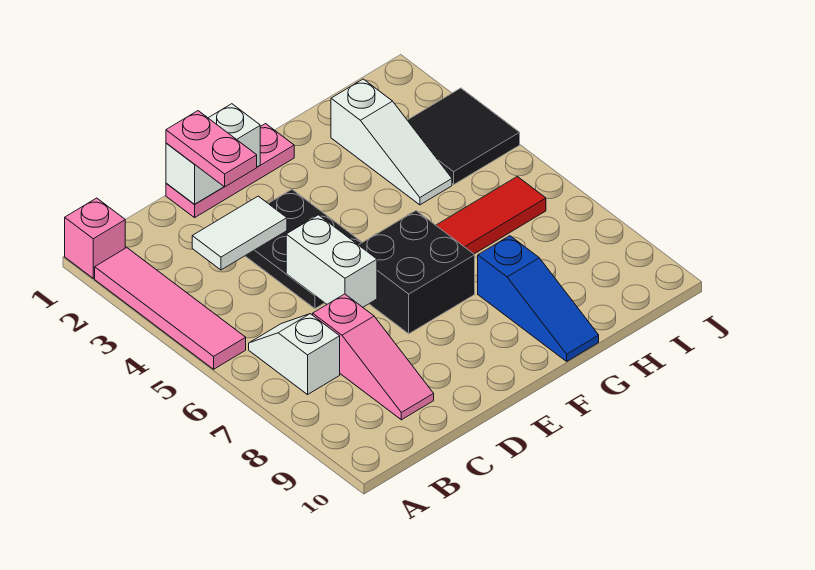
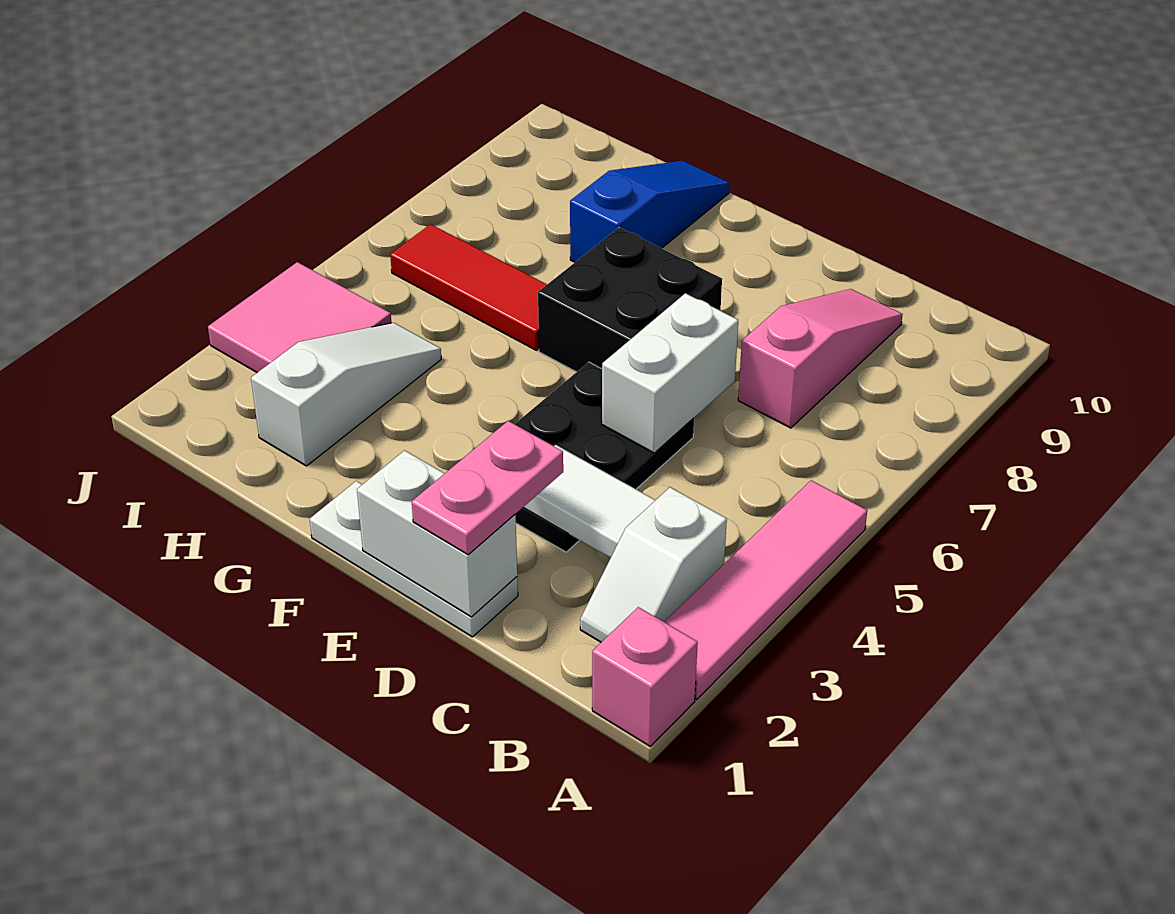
white 1x2 slope [249,314,340,395] -> white 1x2 slope moved to [580,487,727,642]
pink 1x3 plate [166,124,294,218] -> white 1x3 plate [310,481,518,637]
black 2x2 tile [407,88,520,184] -> pink 2x2 tile [208,262,391,372]

